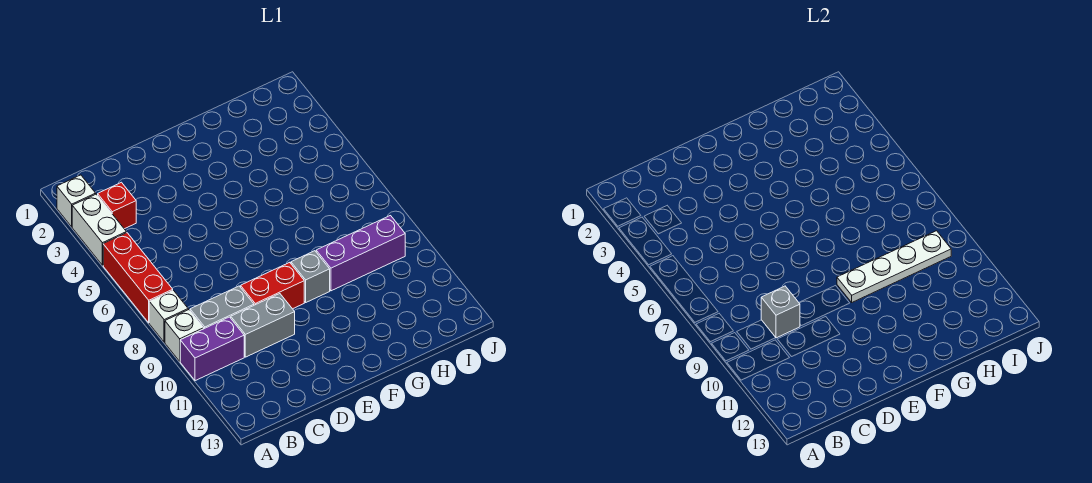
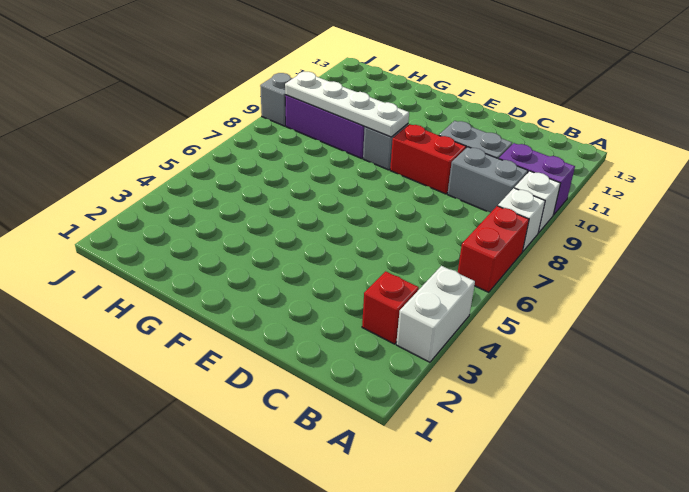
white 1x1 brick [57,175,96,227] -> none
red 1x3 brick [103,233,173,323] -> red 1x2 brick [458,206,529,292]
grey 1x1 brick [761,286,800,338] -> grey 1x1 brick moved to [260,73,293,126]

